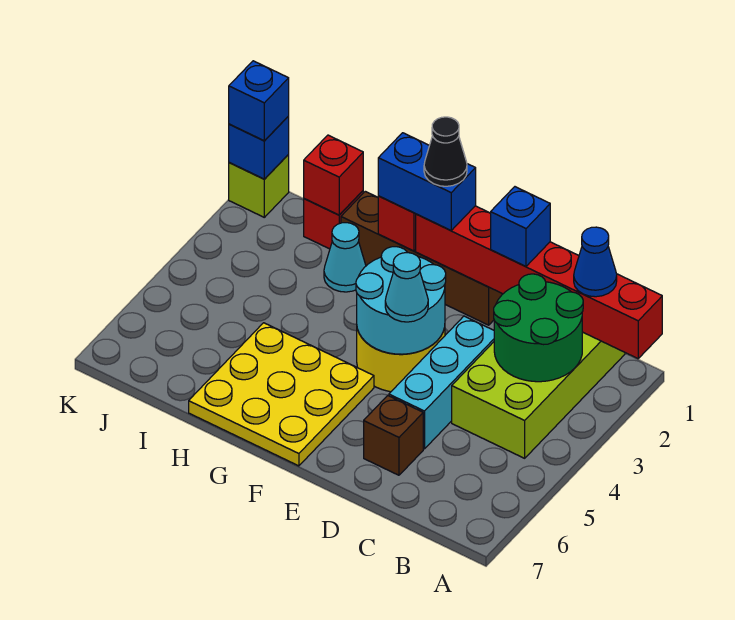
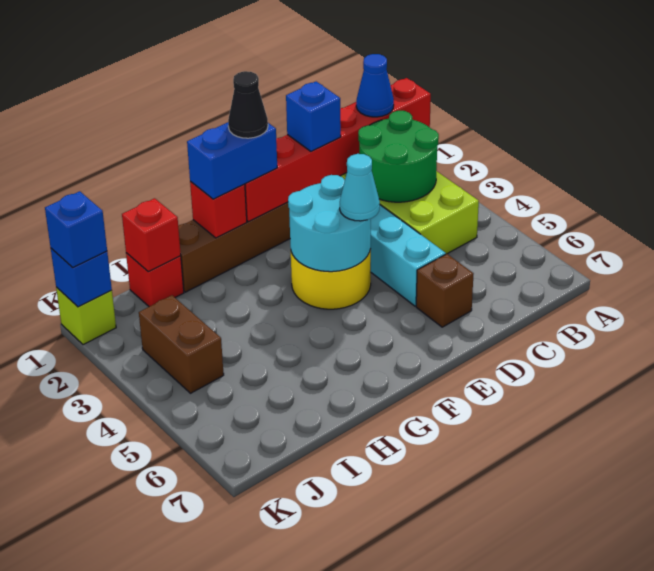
yellow 3x3 plate [189,323,374,466] -> none
cyan 1x1 cone [324,223,366,292] -> none
none -> brown 1x2 brick [139,295,224,393]

